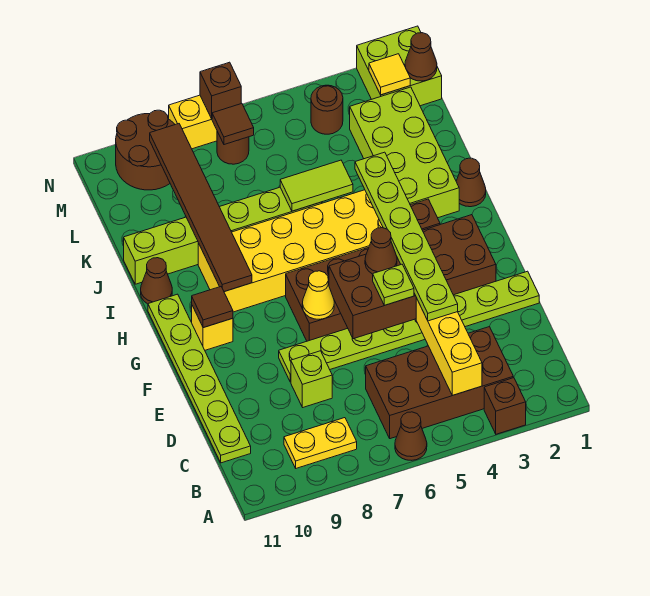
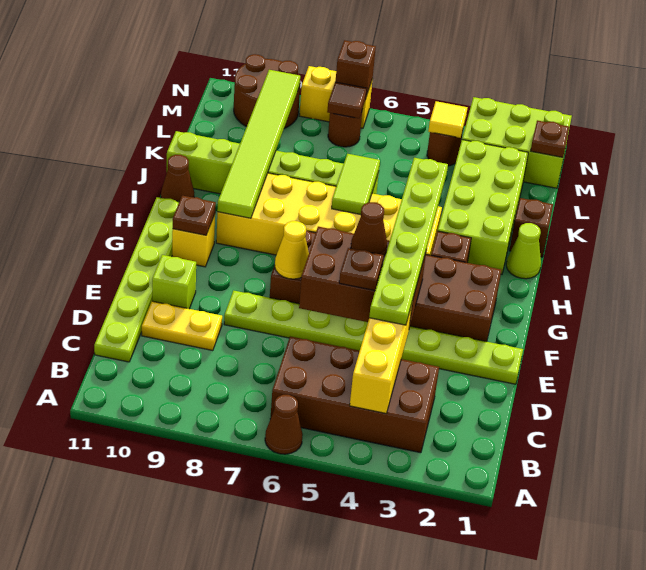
brown 1x1 brick [484,378,526,434] -> brown 1x1 brick moved to [509,198,553,257]
yellow 1x2 plate [284,418,357,468] -> yellow 1x2 plate moved to [142,301,222,351]
lime 1x1 brick [291,351,332,407] -> lime 1x1 brick moved to [152,255,196,309]
lime 1x1 plate [373,264,414,305] -> brown 1x1 plate [339,248,384,291]
brown 1x1 tile [192,287,233,328] -> brown 1x1 plate [173,196,216,235]
brown 1x6 tile [150,124,252,292] -> lime 1x6 tile [217,70,300,218]
brown 1x1 cone [456,158,486,207] -> lime 1x1 cone [506,223,541,279]
lime 1x2 tile [280,160,353,211] -> lime 1x2 tile turned to [332,154,380,215]
lime 2x2 brick [357,26,442,106] -> lime 2x3 brick [462,97,572,188]
brown 1x1 cone [405,33,437,81] -> brown 1x1 plate [531,120,569,157]
yellow 1x1 tile [369,54,410,95] -> yellow 1x1 tile moved to [428,101,468,138]

